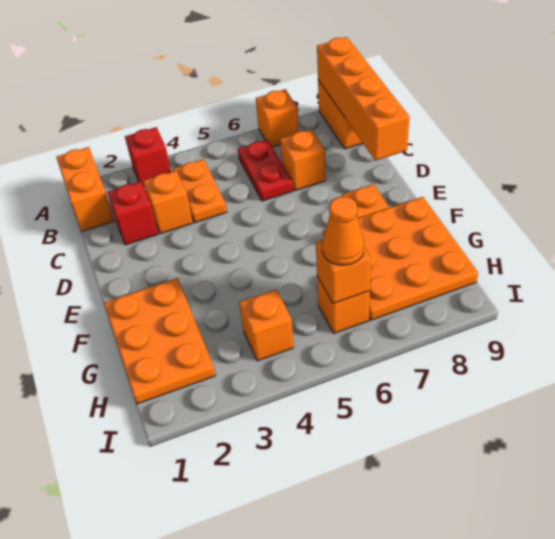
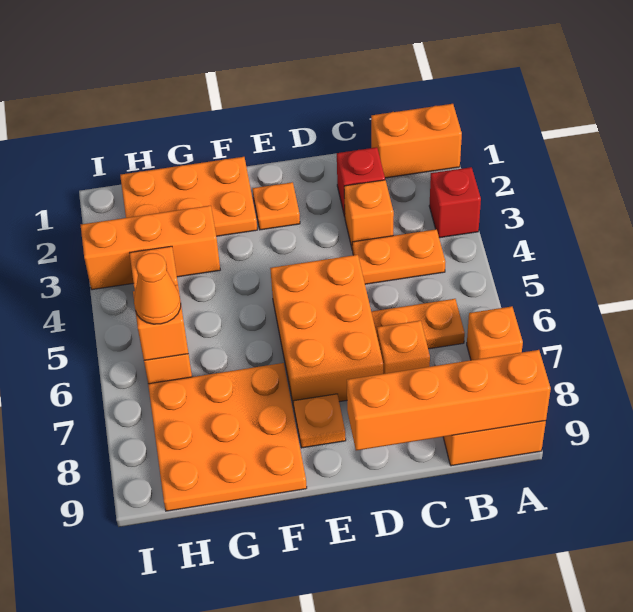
red 1x2 plate [238,140,293,201] -> orange 1x2 plate [371,299,465,349]
none -> orange 2x3 brick [270,255,383,407]
none -> orange 1x1 plate [253,182,300,230]
none -> orange 1x3 brick [81,205,220,290]

